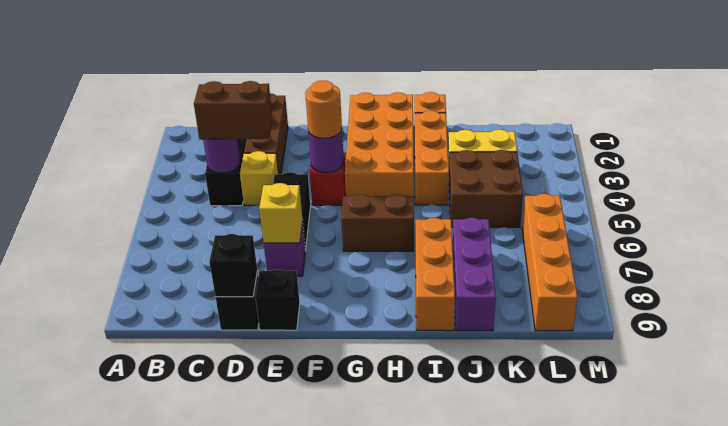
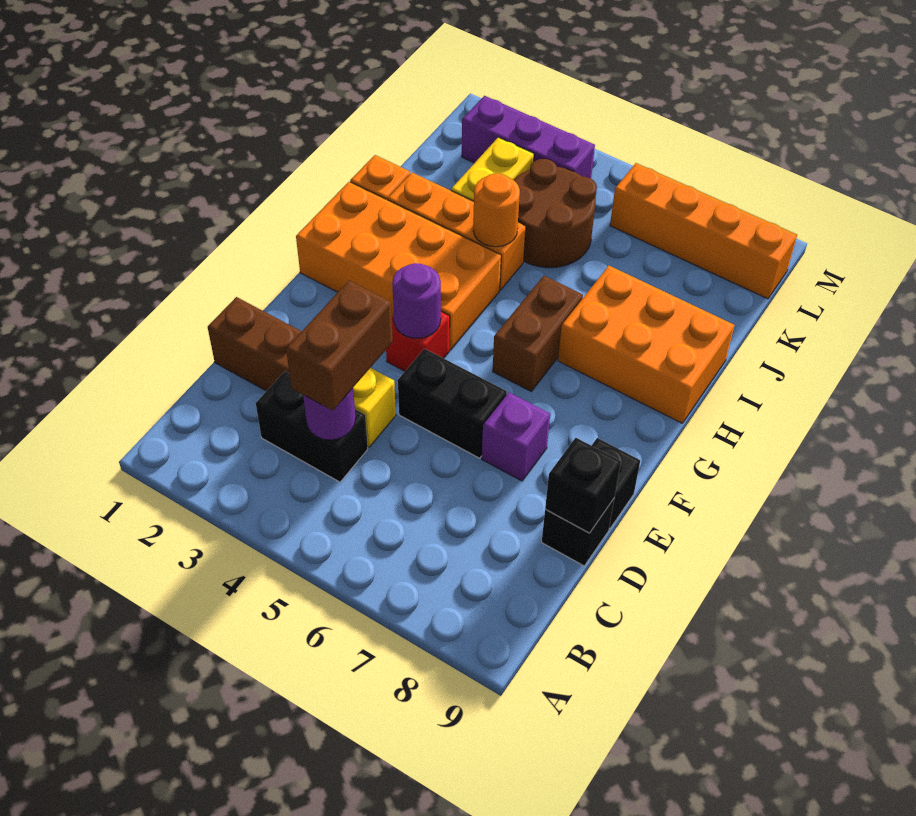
yellow 1x1 brick [259,183,302,243] -> none
orange 1x1 round brick [305,80,342,138] -> orange 1x1 round brick moved to [473,173,520,247]
orange 1x3 brick [416,218,455,331] -> orange 2x3 brick [558,266,734,423]
brown 2x2 brick [449,150,523,227] -> brown 2x2 round brick [514,159,597,268]
purple 1x3 brick [452,218,496,331] -> purple 1x3 brick moved to [462,96,595,178]

